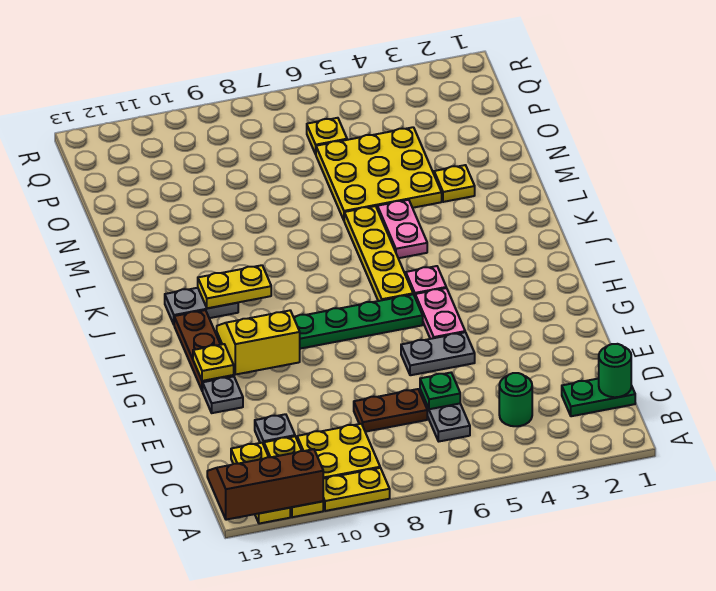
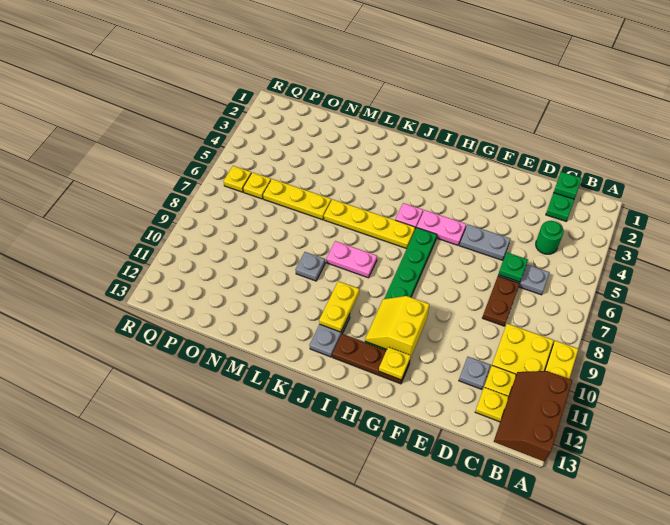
green 1x1 round brick [599,344,631,397] -> green 1x1 plate [553,172,582,199]
grey 1x2 plate [401,332,475,375] -> grey 1x2 plate turned to [460,224,510,260]
grey 1x1 plate [203,376,243,413] -> grey 1x1 plate moved to [295,252,325,281]
pink 1x2 plate [377,200,427,258] -> pink 1x2 plate moved to [326,241,377,278]
yellow 1x1 plate [434,165,475,202] -> yellow 1x1 plate moved to [223,166,251,192]
yellow 3x3 plate [316,127,442,220] -> yellow 1x3 plate [263,179,331,220]

